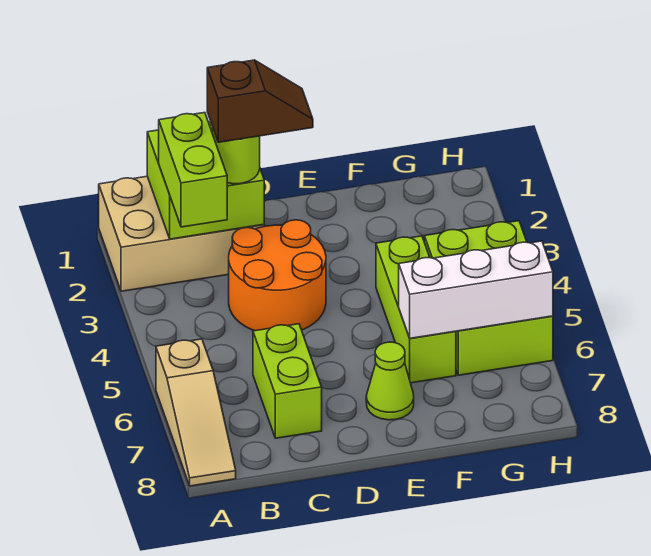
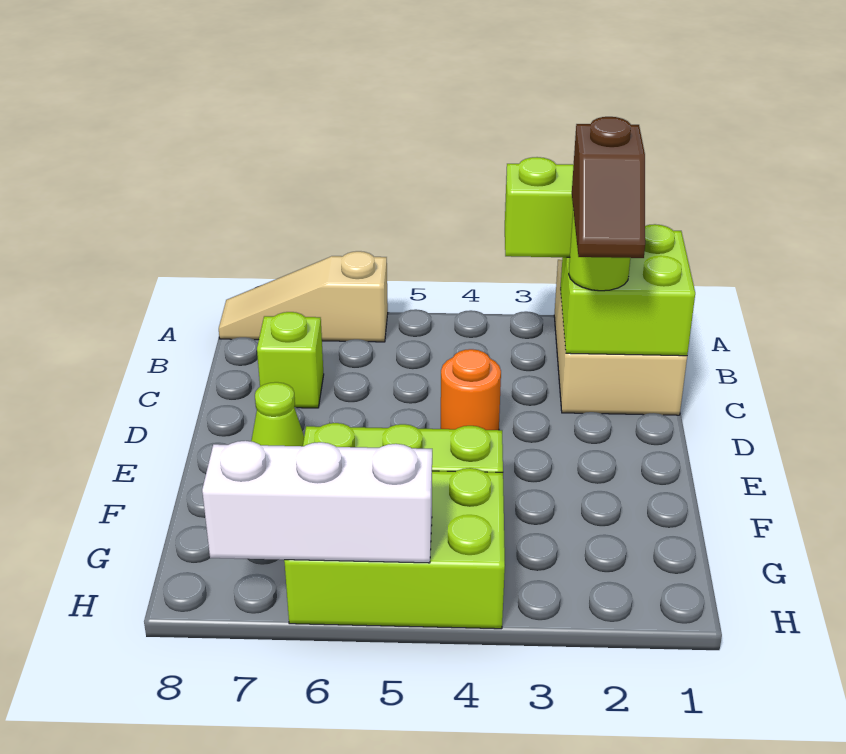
orange 2x2 round brick [229,220,326,331] -> orange 1x1 round brick [441,349,501,430]
lime 1x2 brick [253,324,322,438] -> lime 1x1 brick [257,312,324,408]
white 1x3 brick [399,241,553,338] -> white 1x3 brick turned to [202,441,432,563]

